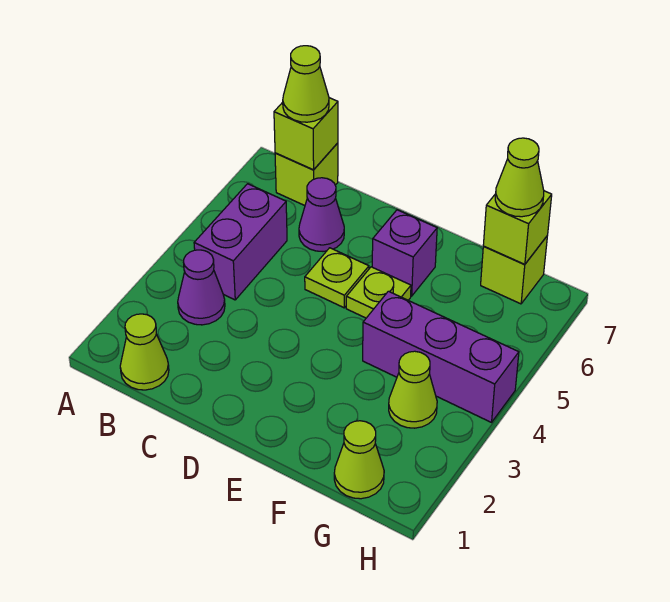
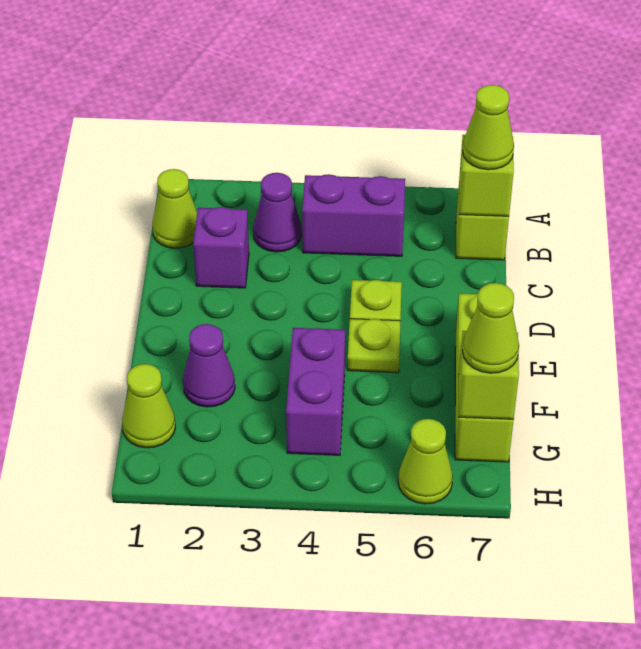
purple 1x1 cone [299,178,344,251] -> purple 1x1 cone moved to [183,324,235,407]
purple 1x1 brick [372,210,437,296] -> purple 1x1 brick moved to [193,207,249,288]
purple 1x3 brick [363,291,519,422] -> purple 1x2 brick [286,328,345,455]
lime 1x1 cone [389,351,437,428] -> lime 1x1 cone moved to [398,419,453,504]
lime 1x1 brick [481,237,547,304] -> lime 1x3 brick [455,293,514,462]

